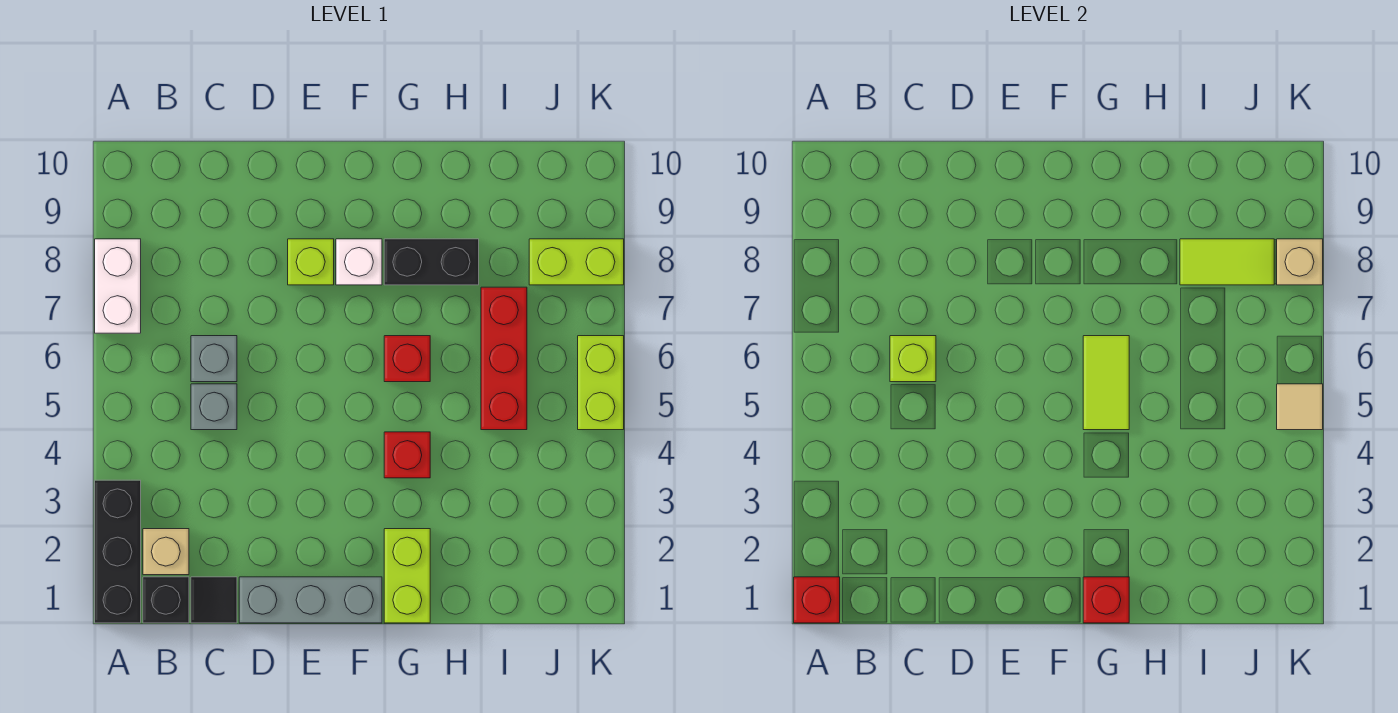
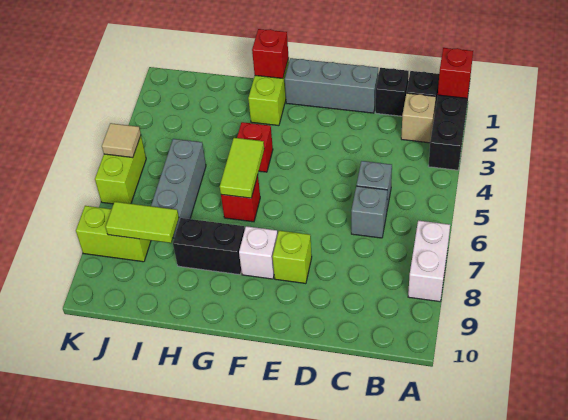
black 1x1 tile [191,577,237,623] -> black 1x1 brick [375,68,409,116]
lime 1x1 brick [890,336,936,382] -> none
red 1x3 brick [481,287,527,430] -> grey 1x3 brick [151,139,206,238]
tan 1x1 brick [1277,239,1323,285] -> none

